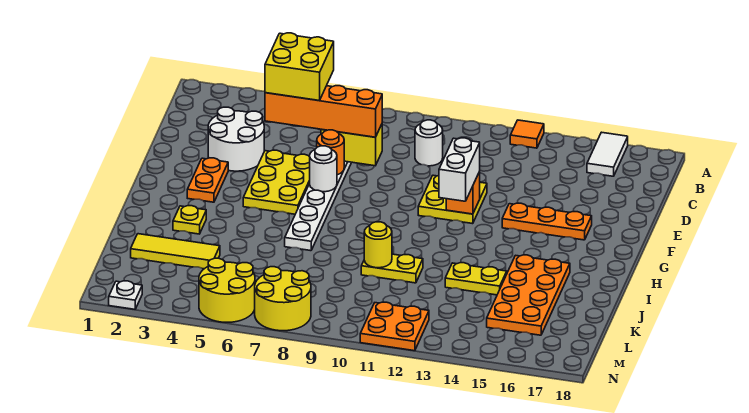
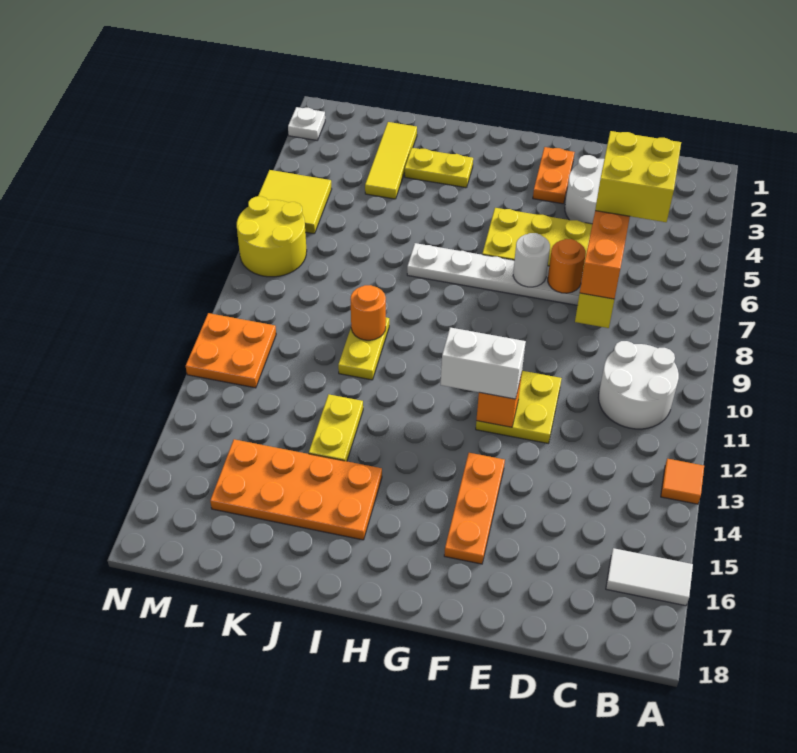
white 1x1 round brick [415,120,443,166] -> white 2x2 round brick [598,341,679,429]
orange 1x2 plate [187,158,228,202] -> orange 1x2 plate turned to [533,147,575,204]
yellow 1x1 plate [173,206,206,234] -> yellow 1x2 plate [405,148,473,188]
yellow 1x1 round brick [364,222,392,268] -> orange 1x1 round brick [351,285,386,340]
yellow 2x2 round brick [199,258,255,322] -> yellow 2x2 tile [258,170,332,234]

